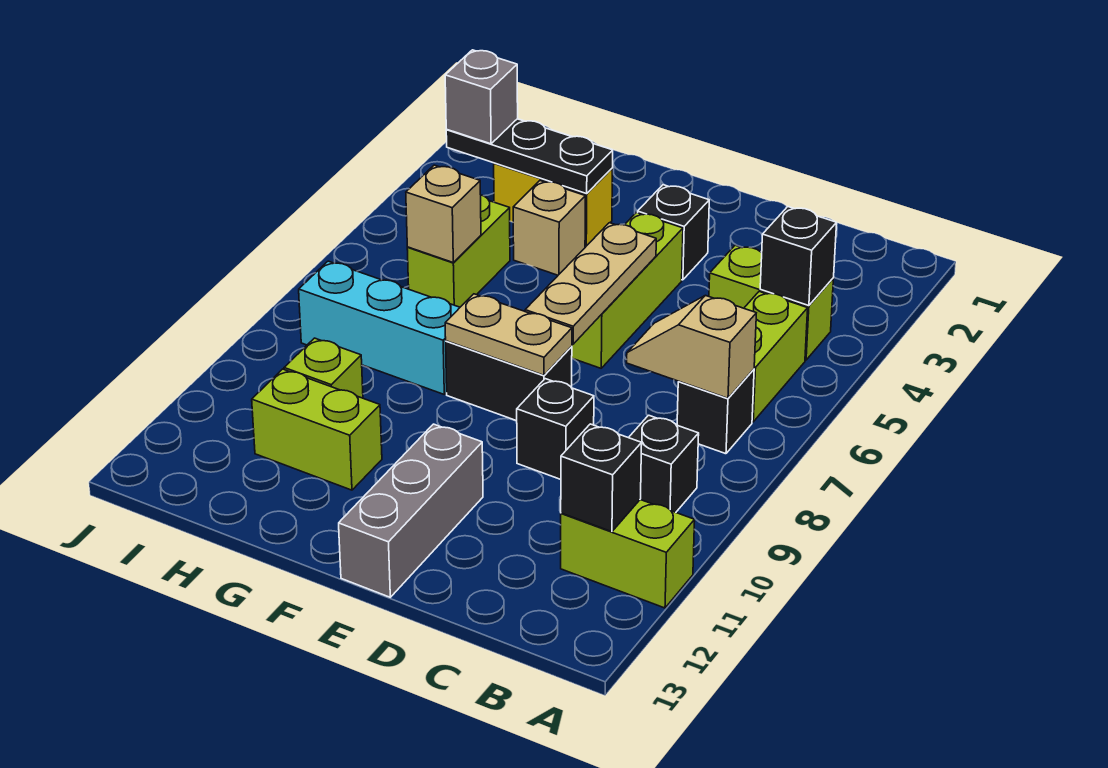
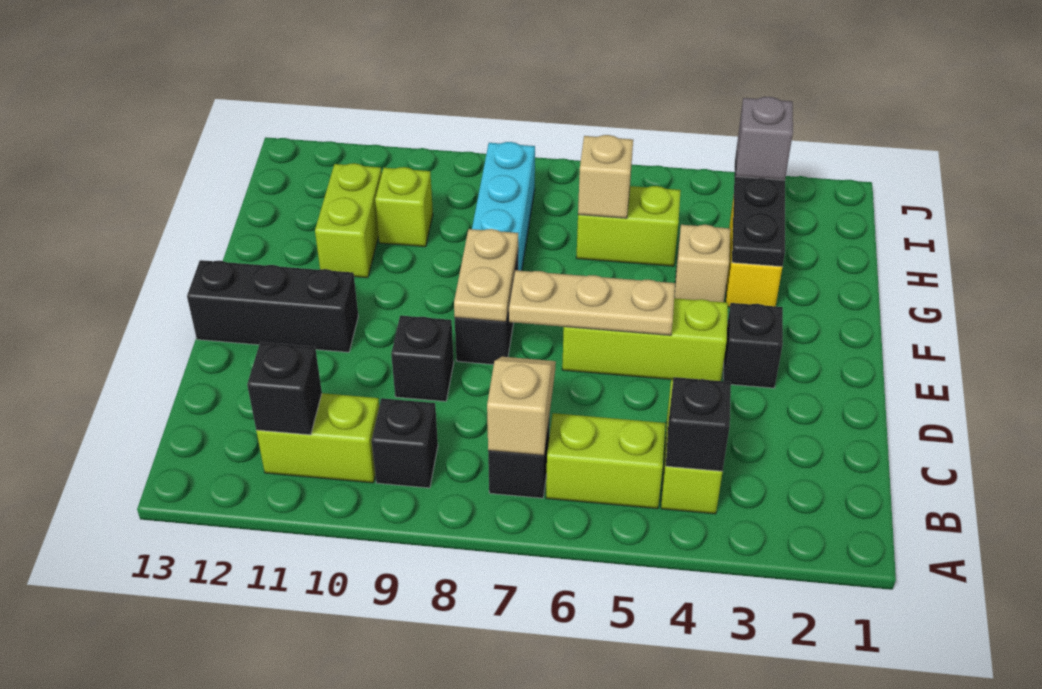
lime 1x2 brick [561,500,695,608] -> lime 1x2 brick turned to [256,393,379,483]
grey 1x3 brick [339,424,483,597] -> black 1x3 brick [187,260,358,352]

